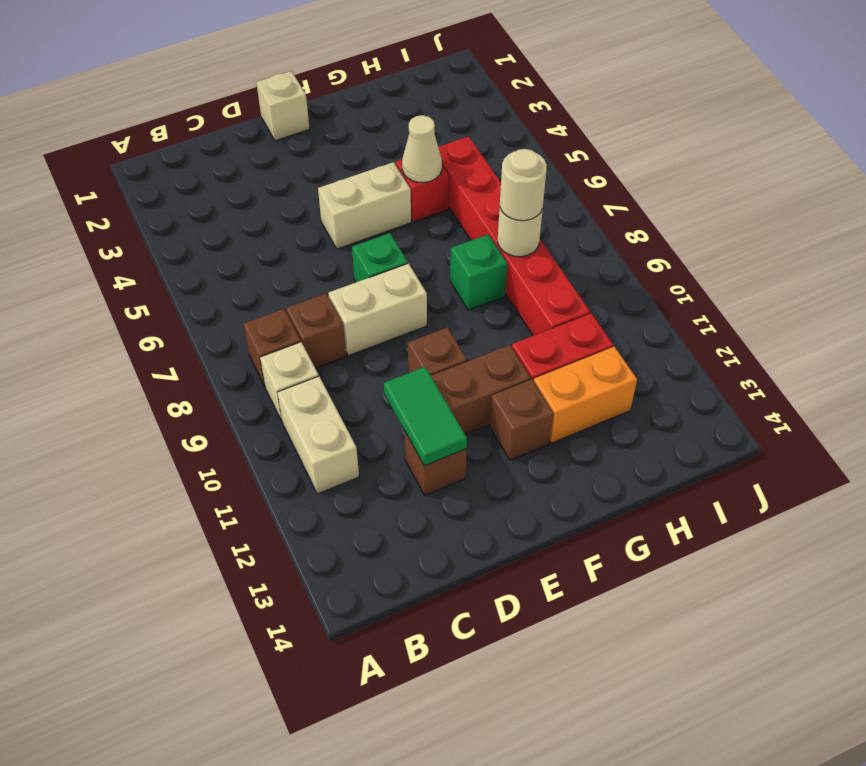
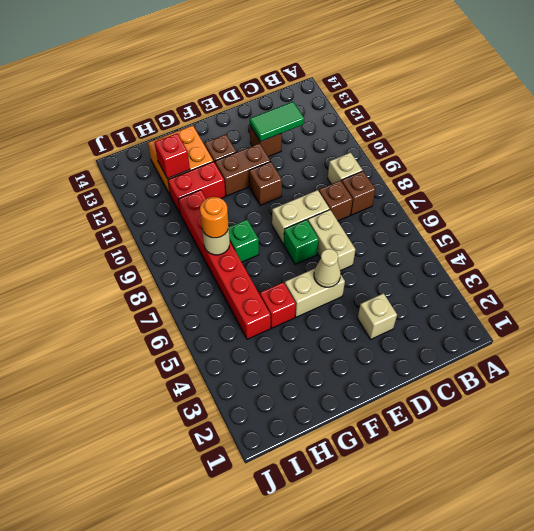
tan 1x2 brick [277,376,359,494] -> tan 1x2 brick moved to [308,210,355,271]
green 1x2 tile [384,367,467,466] -> green 1x2 tile turned to [250,102,304,142]
tan 1x1 brick [256,71,310,141] -> tan 1x1 brick moved to [358,293,397,339]
tan 1x1 cone [402,115,442,182] -> tan 1x1 cone moved to [314,249,341,287]
orange 1x2 brick [534,347,637,443] -> orange 2x2 brick [148,125,213,195]
tan 1x1 round brick [500,149,547,221] -> orange 1x1 round brick [200,197,229,238]
none -> red 1x1 brick [154,133,190,179]

